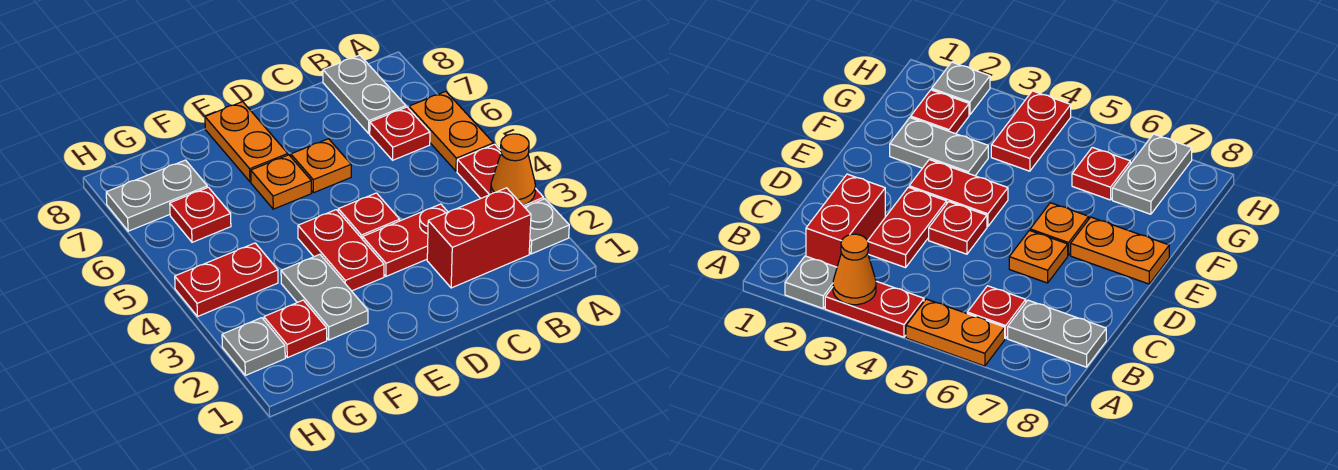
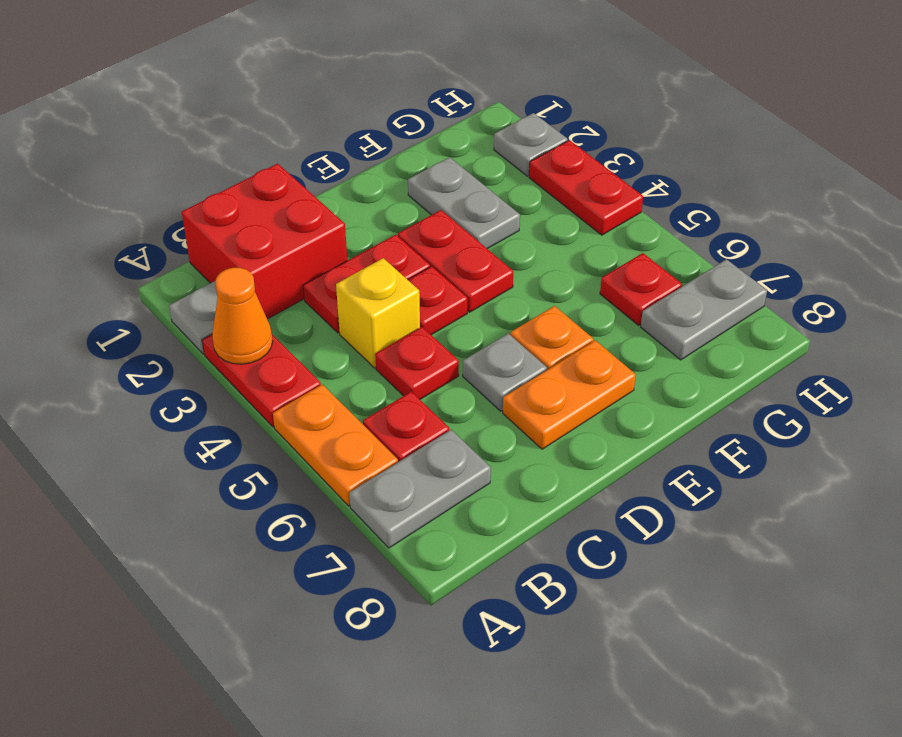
red 1x2 brick [427,188,531,288] -> red 2x2 brick [182,164,347,319]
grey 1x2 plate [323,55,406,133] -> grey 1x2 plate turned to [349,430,491,548]
none -> yellow 1x1 brick [336,258,420,368]
orange 1x1 plate [291,139,351,193] -> grey 1x1 plate [463,334,547,411]
orange 1x2 plate [205,102,288,182] -> orange 1x2 plate turned to [503,340,636,449]
red 1x1 plate [264,300,327,358] -> red 1x1 plate moved to [375,327,459,399]
red 1x2 plate [175,243,278,317] -> red 1x2 plate turned to [529,140,643,235]

